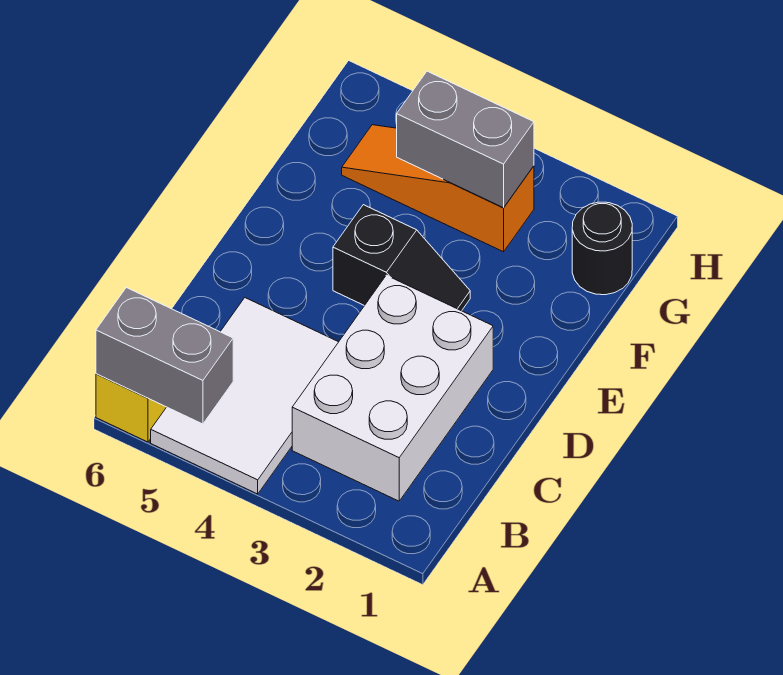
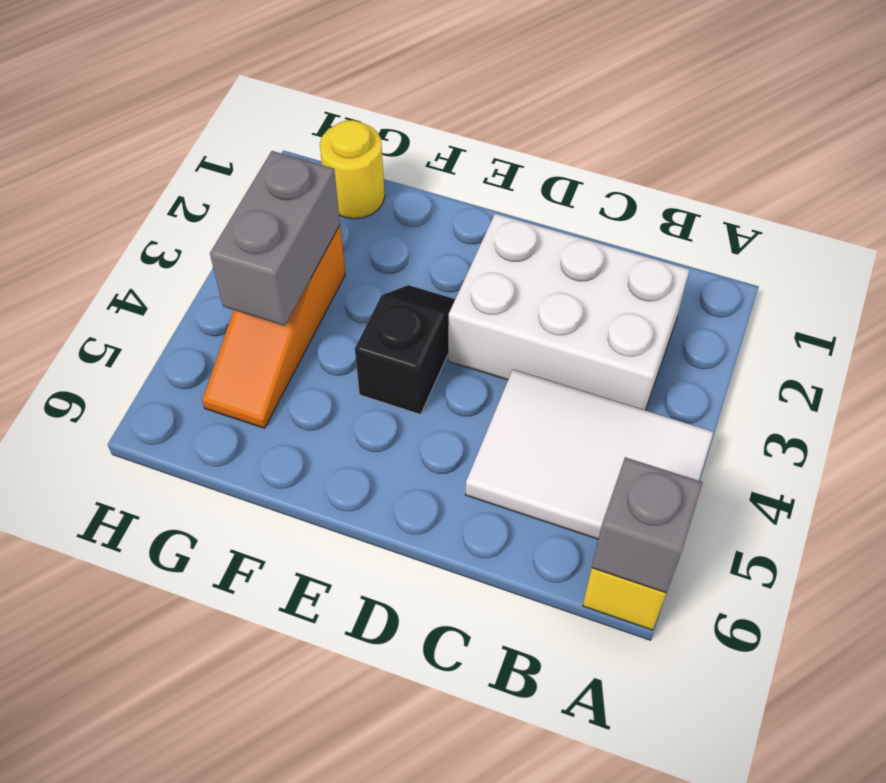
grey 1x2 brick [96,288,233,424] -> grey 1x1 brick [592,457,703,593]
black 1x1 round brick [572,202,632,295] -> yellow 1x1 round brick [320,120,385,219]

